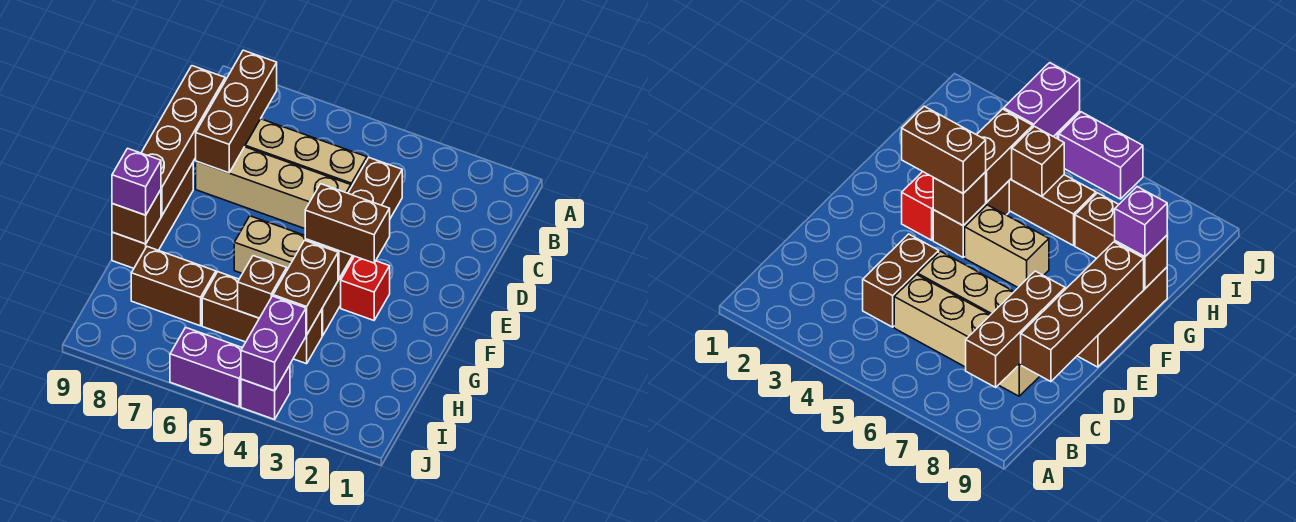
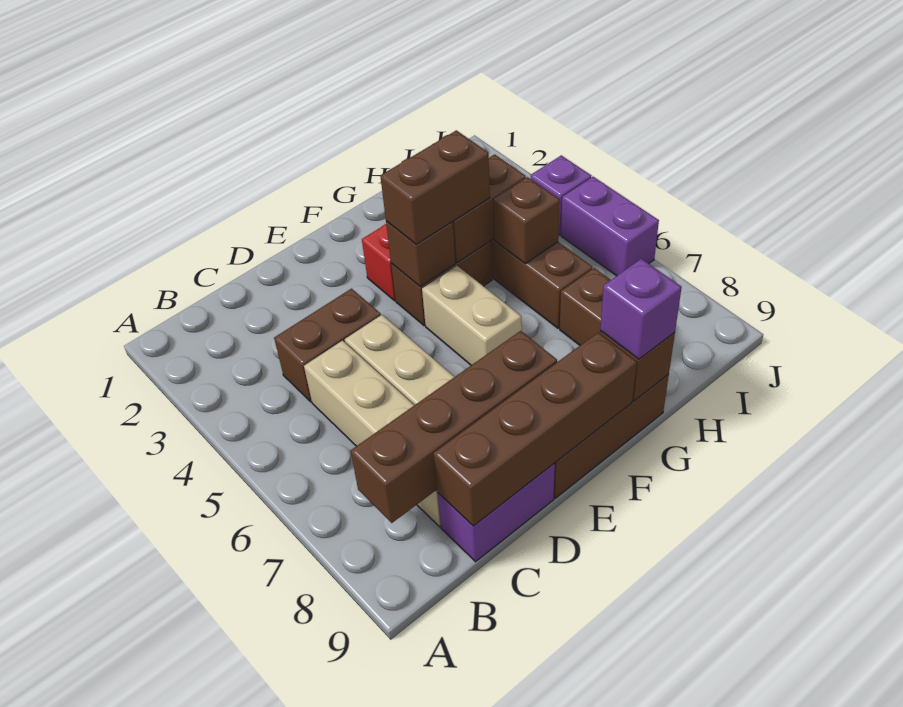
brown 1x3 brick [196,50,277,173] -> brown 1x4 brick [351,331,557,523]
brown 1x2 brick [305,184,390,263] -> brown 1x2 brick turned to [380,130,490,244]
purple 1x2 brick [241,296,306,391] -> purple 1x2 brick moved to [438,463,555,562]

